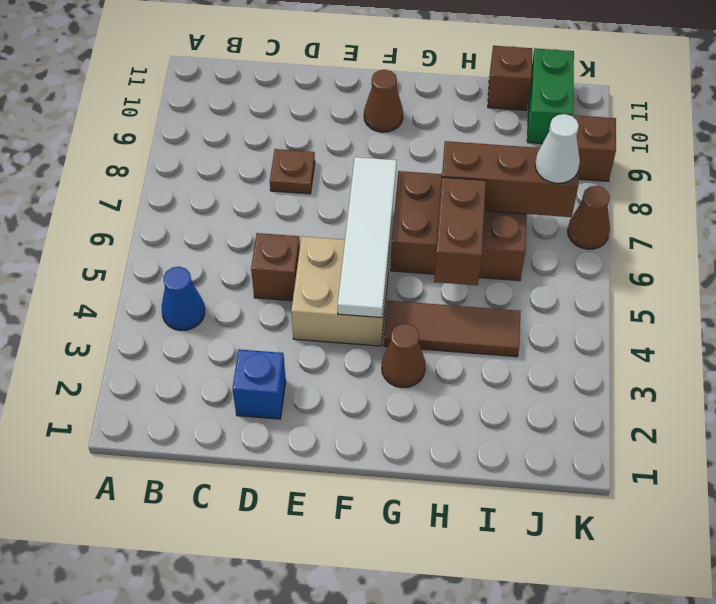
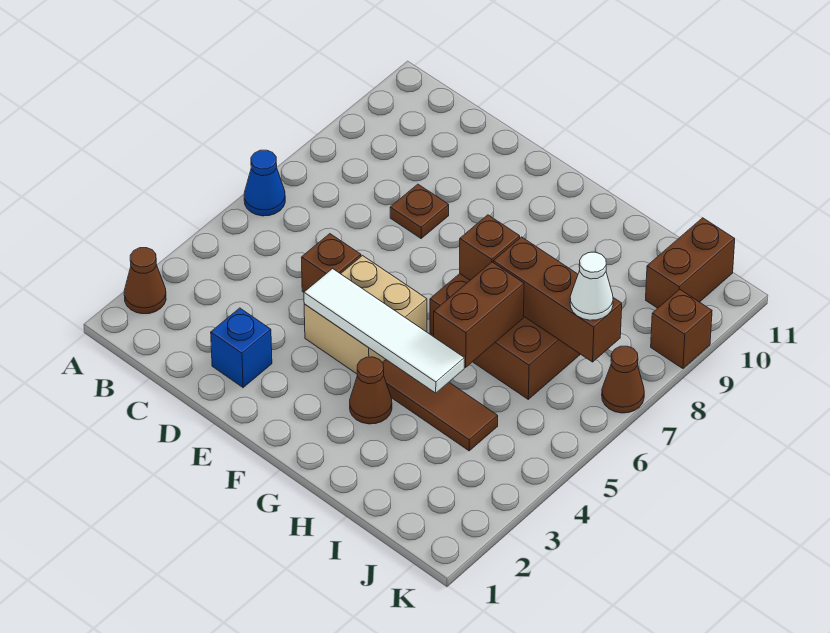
blue 1x1 cone [162,267,205,331] -> blue 1x1 cone moved to [244,150,285,216]
white 1x4 tile [338,157,397,318] -> white 1x4 tile turned to [304,269,464,393]
brown 1x1 cone [364,69,403,132] -> brown 1x1 cone moved to [124,248,166,314]
brown 1x1 brick [488,46,532,110] -> brown 1x1 brick moved to [460,215,520,280]
green 1x2 brick [527,48,574,144] -> brown 1x2 brick [646,218,735,308]

